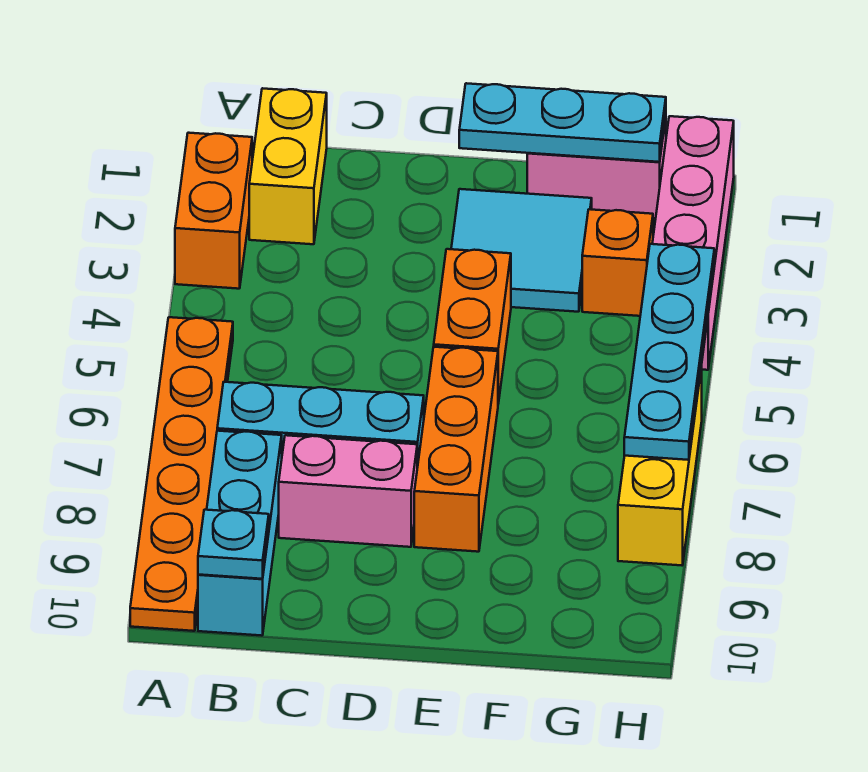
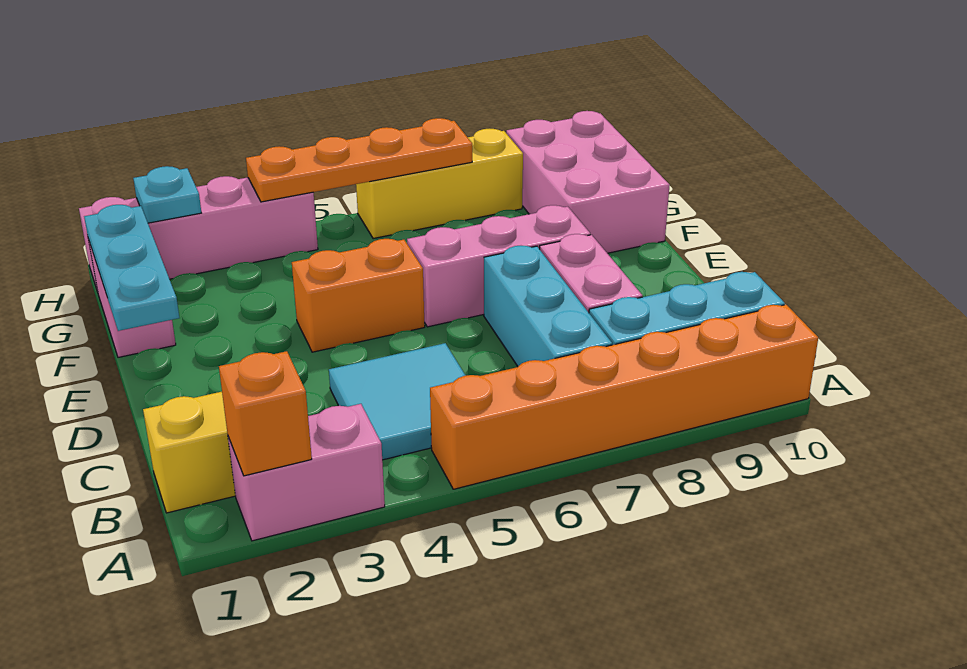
orange 1x2 brick [175,133,252,289] -> pink 1x2 brick [228,404,385,541]
orange 1x6 plate [130,317,233,631] -> orange 1x6 brick [430,305,818,489]
cyan 1x1 plate [198,510,269,579] -> cyan 1x1 plate moved to [133,166,201,223]
cyan 2x2 tile [451,189,592,312] -> cyan 2x2 tile moved to [329,343,466,460]
orange 1x3 brick [414,347,498,552] -> pink 1x3 brick [407,205,590,327]
none -> pink 2x3 brick [506,111,670,253]
orange 1x1 brick [582,209,653,316] -> orange 1x1 brick moved to [219,351,312,476]
cyan 1x4 plate [624,244,714,460] -> orange 1x4 plate [246,118,472,202]

